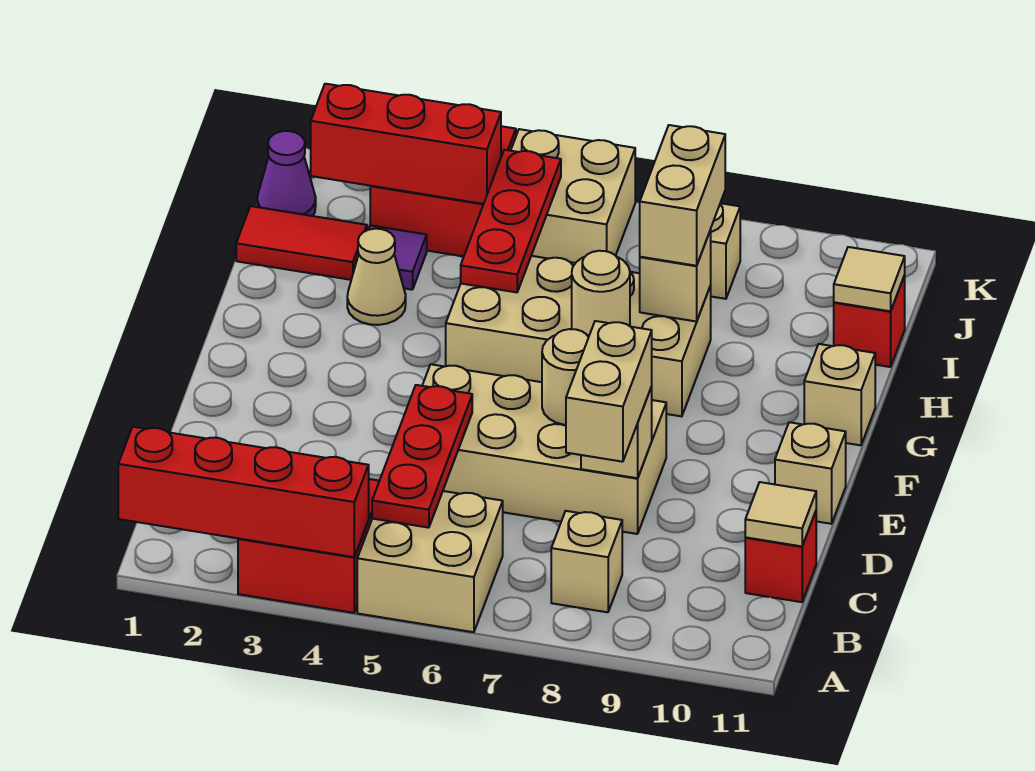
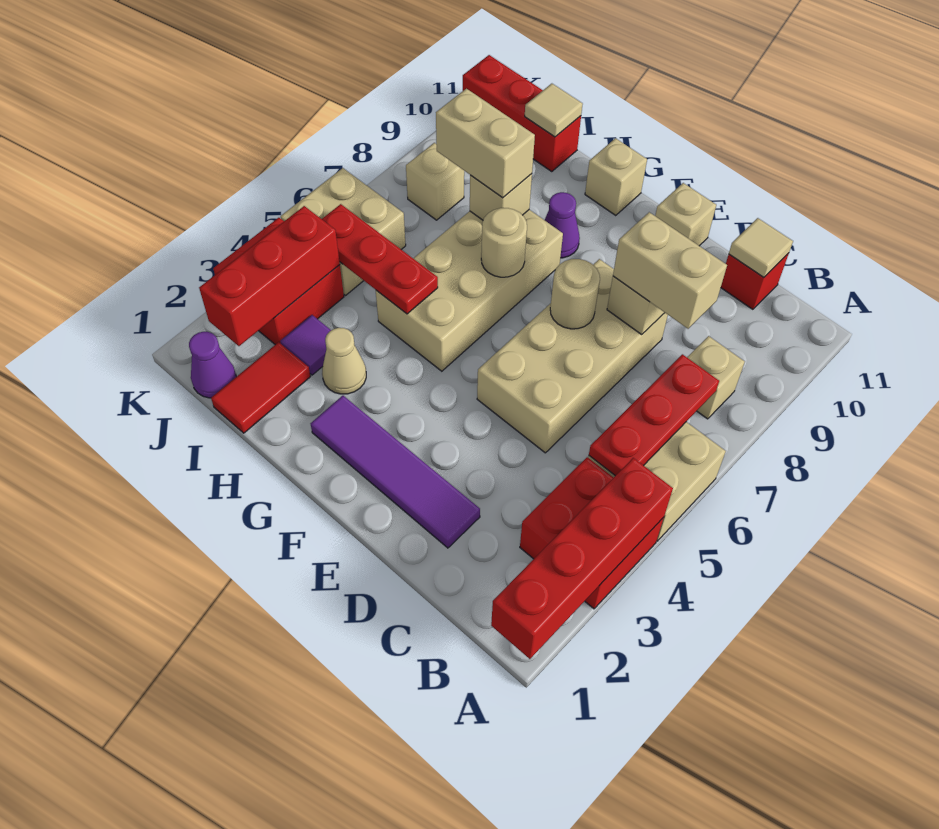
red 1x3 plate [372,385,472,528] -> red 1x3 plate turned to [589,354,719,476]
none -> purple 1x4 tile [310,396,480,548]
none -> purple 1x1 cone [545,192,580,258]
red 1x1 brick [834,276,905,367] -> red 1x3 brick [463,55,581,172]

